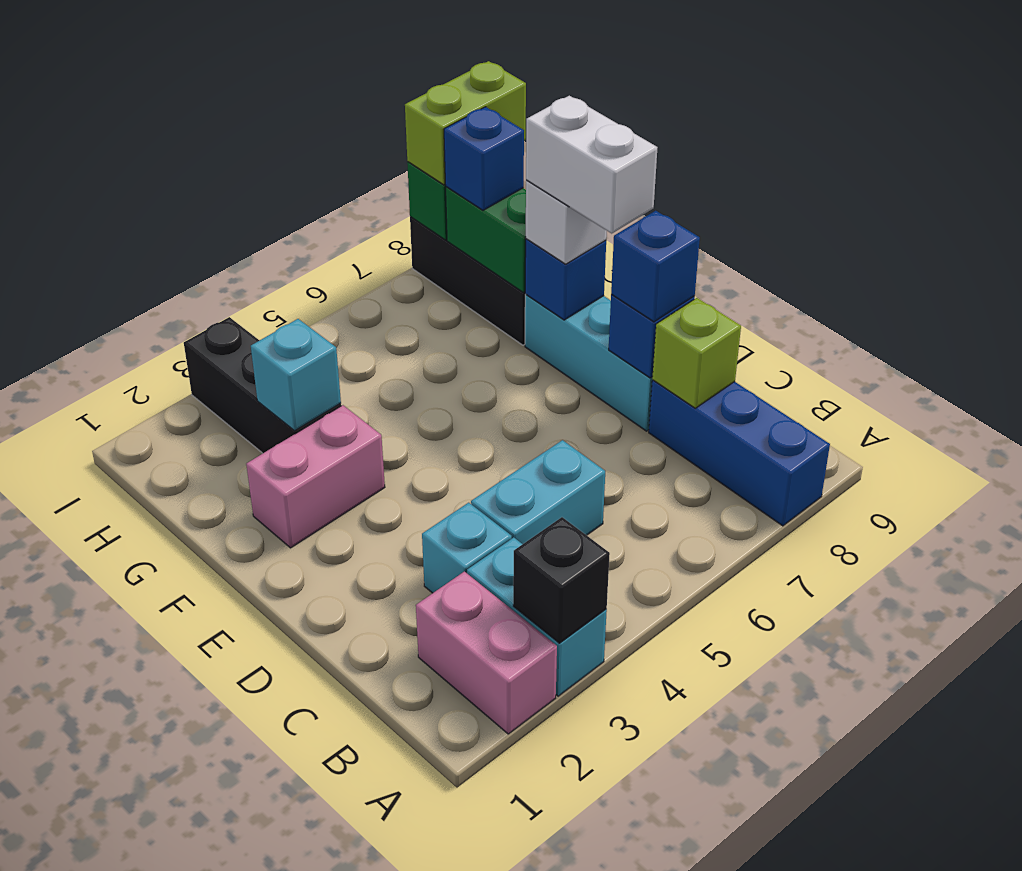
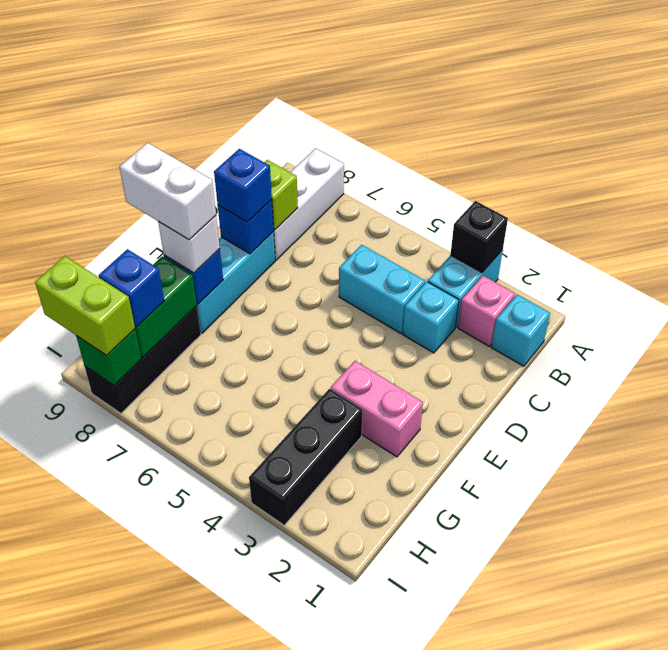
pink 1x2 brick [416,571,557,734] -> pink 1x1 brick [458,276,515,346]
blue 1x3 brick [649,380,830,526] -> white 1x3 brick [273,148,344,260]
white 1x2 brick [526,96,658,233] -> white 1x2 brick turned to [119,143,216,240]
cyan 1x1 brick [251,319,341,431] -> cyan 1x1 brick moved to [491,294,550,366]

